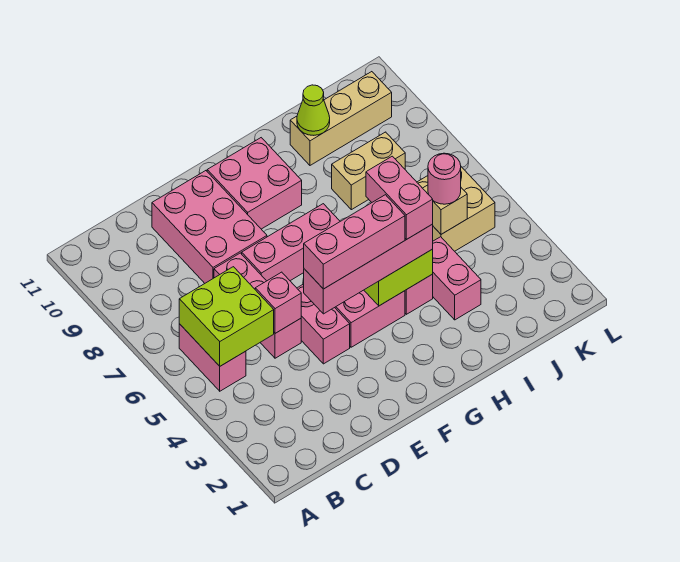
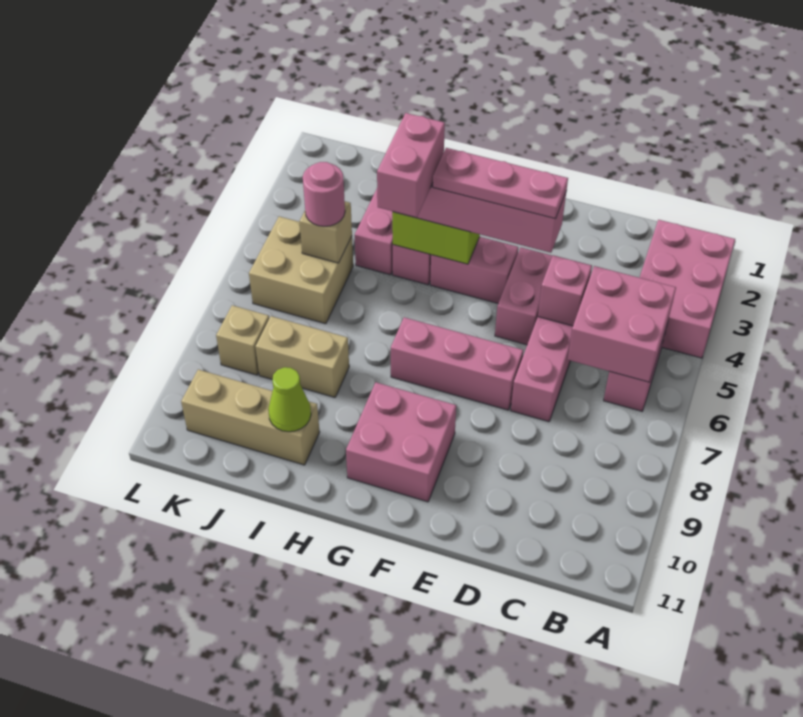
lime 2x2 brick [179,267,274,366] -> pink 2x2 brick [567,266,676,382]
pink 2x3 brick [152,171,267,283] -> pink 2x3 brick moved to [640,220,735,358]
pink 1x3 brick [304,195,405,289] -> pink 1x3 plate [433,148,568,219]
none -> tan 1x1 brick [216,305,269,375]

